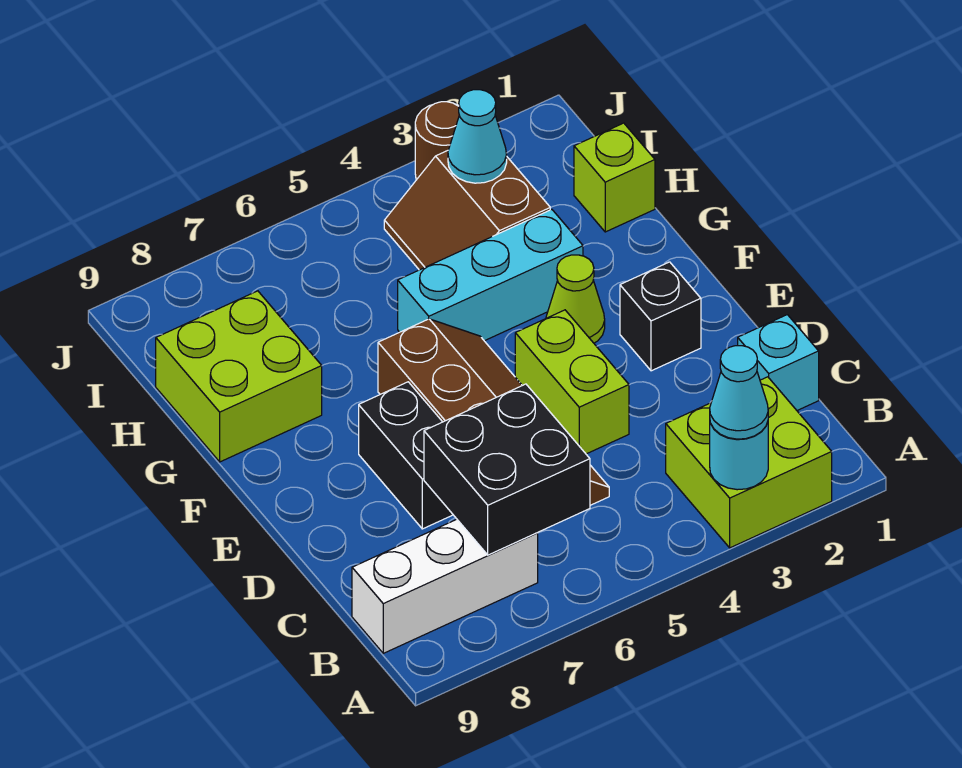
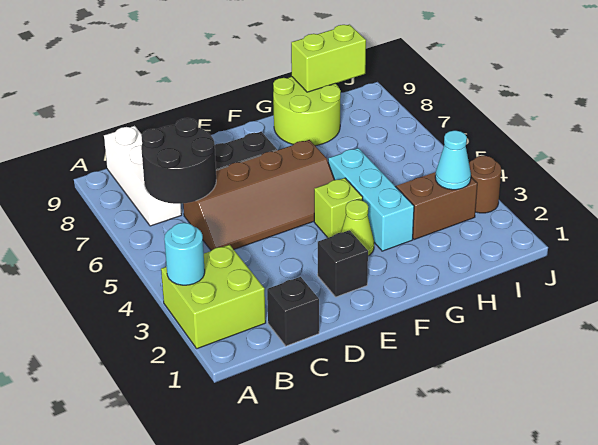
cyan 1x1 cone [710,346,768,439] -> none
black 2x2 brick [424,384,590,555] -> black 2x2 round brick [141,118,216,204]
cyan 1x1 brick [738,315,819,410] -> black 1x1 brick [267,277,319,346]
lime 1x2 brick [515,310,629,454] -> lime 1x2 brick moved to [291,25,366,92]
lime 2x2 brick [156,291,322,462] -> lime 2x2 round brick [273,77,341,146]
lime 1x1 brick [574,123,655,232] -> lime 1x1 brick moved to [314,178,363,238]

